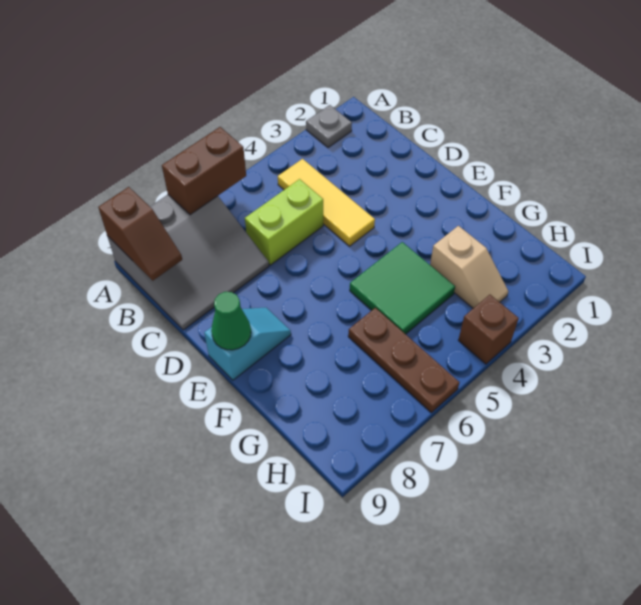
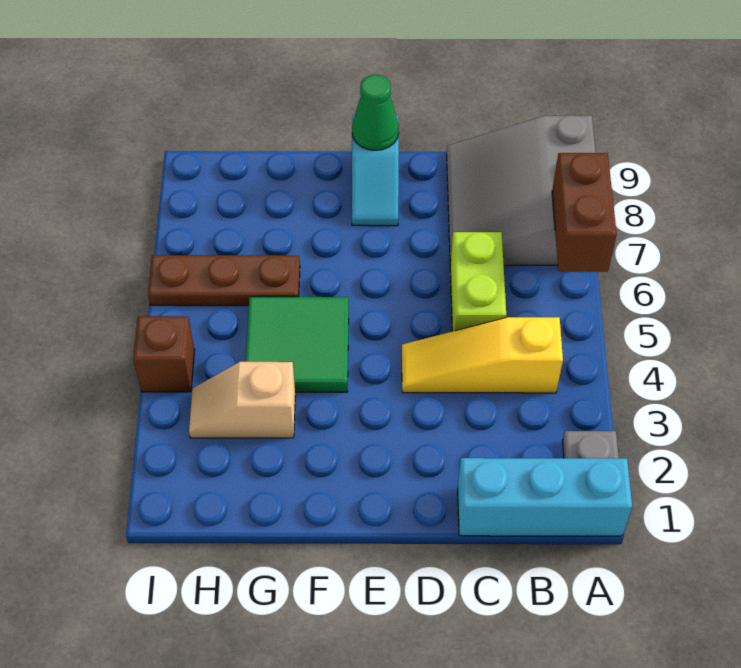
none -> cyan 1x3 brick [458,458,632,536]
brown 1x2 slope [98,187,182,281] -> none
yellow 1x3 tile [278,159,375,246] -> yellow 1x3 slope [402,317,563,393]

